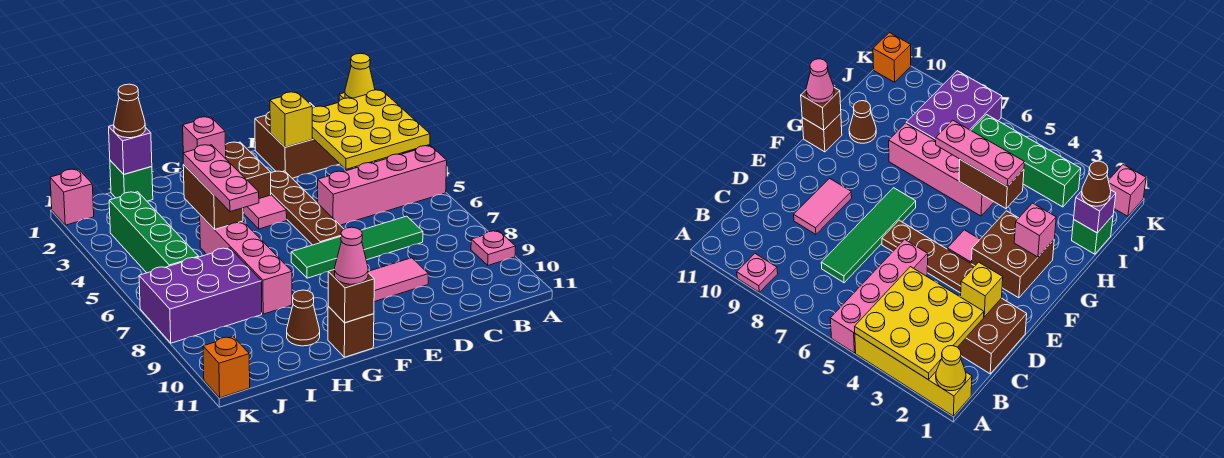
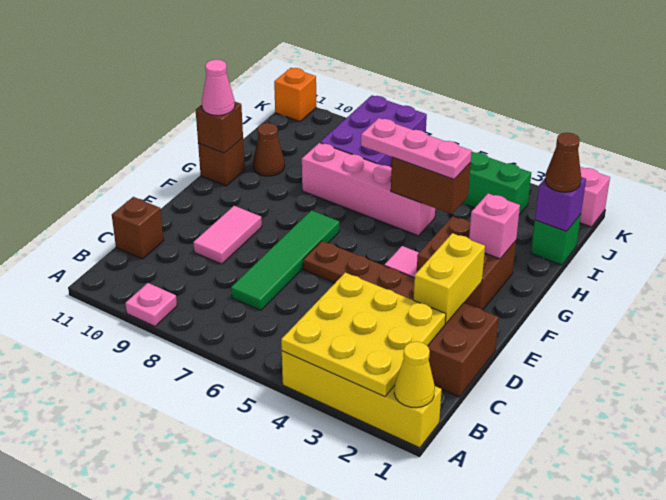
pink 1x4 brick [318,146,447,225] -> none
none -> brown 1x1 brick [112,197,164,259]
yellow 1x1 brick [270,92,312,147] -> yellow 1x2 brick [414,233,485,324]

